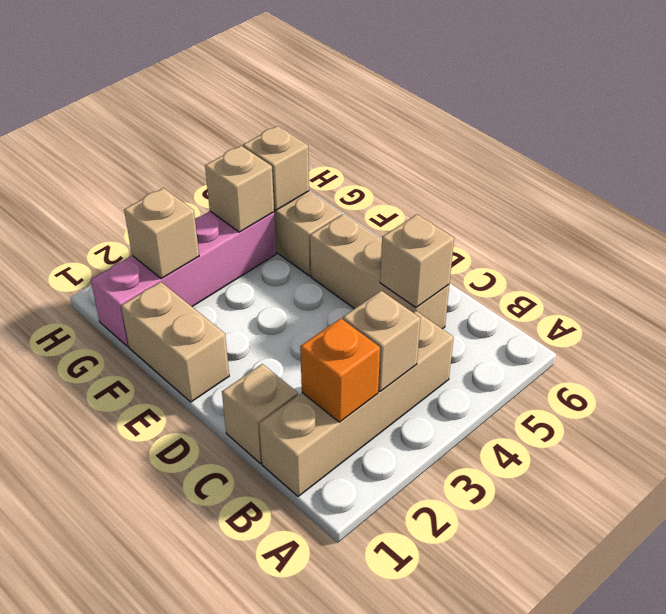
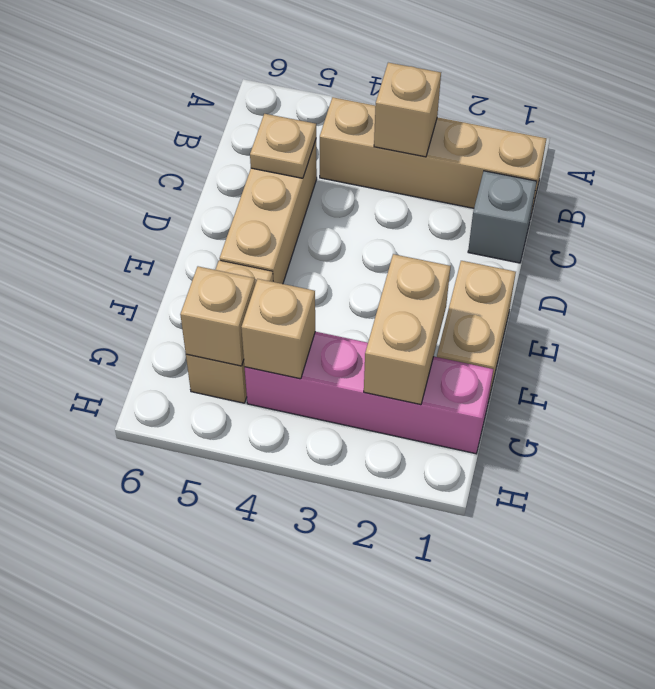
orange 1x1 brick [300,318,380,422] -> none
tan 1x1 brick [222,364,298,463] -> grey 1x1 brick [468,171,537,263]
tan 1x1 brick [380,214,454,307] -> tan 1x1 plate [250,114,316,178]
tan 1x1 brick [124,188,199,279] -> tan 1x2 brick [364,254,451,405]

